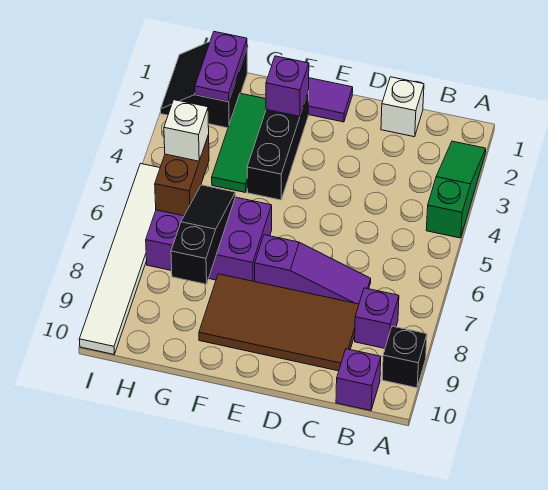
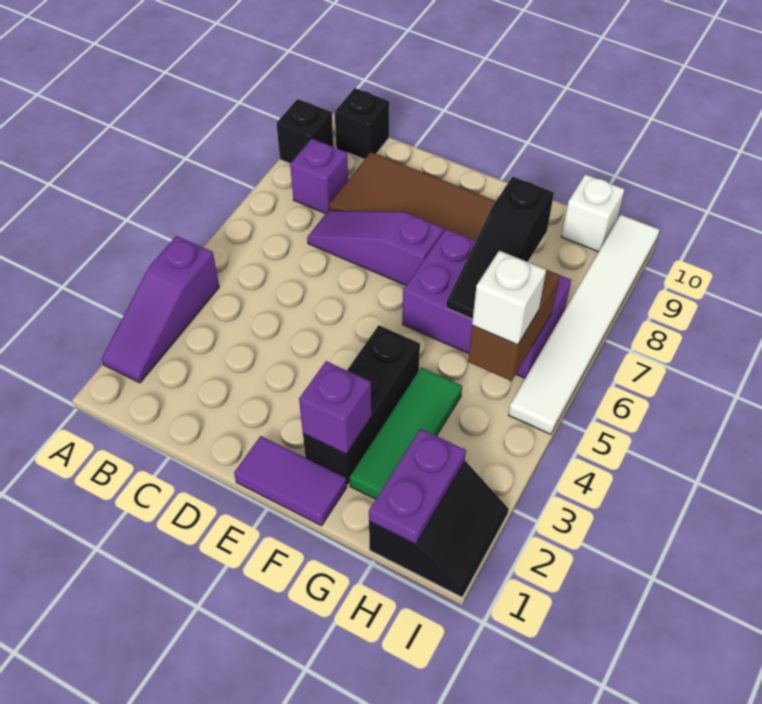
green 1x3 slope [426,141,486,238] -> purple 1x3 slope [102,236,219,383]
purple 1x1 brick [336,349,381,411] -> black 1x1 brick [335,88,389,160]
white 1x1 brick [381,77,424,137] -> white 1x1 brick moved to [561,174,625,252]

